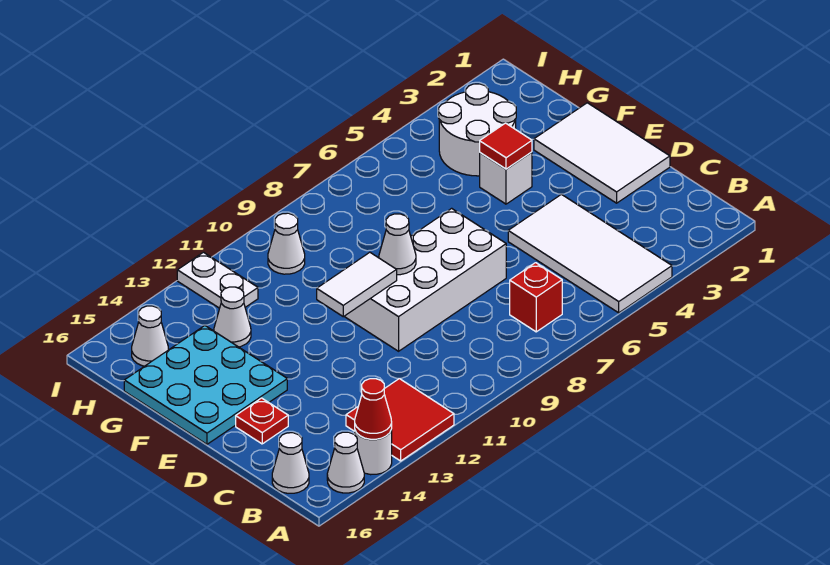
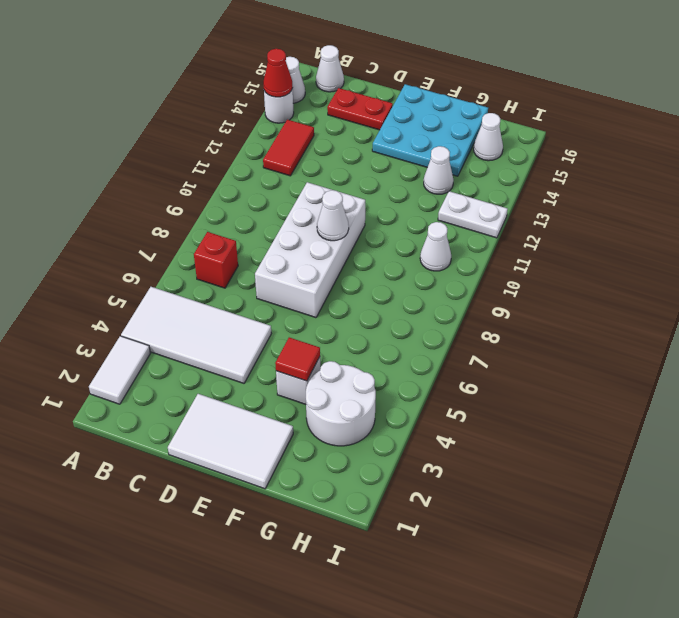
red 2x2 tile [346,379,454,461] -> red 1x2 tile [263,120,314,176]
red 1x1 plate [236,398,288,444] -> red 1x2 plate [327,88,393,130]
white 1x2 tile [317,252,397,317] -> white 1x2 tile moved to [89,336,150,404]

